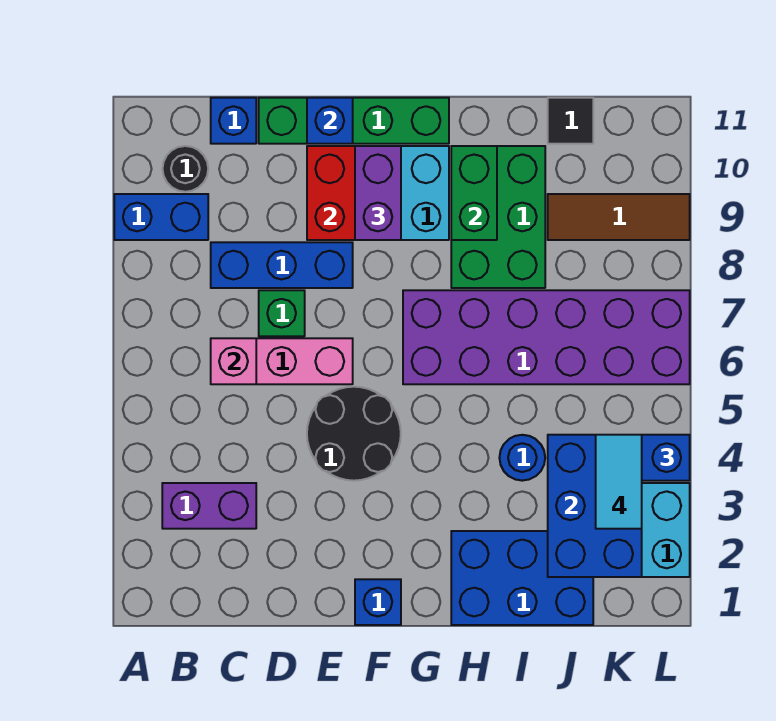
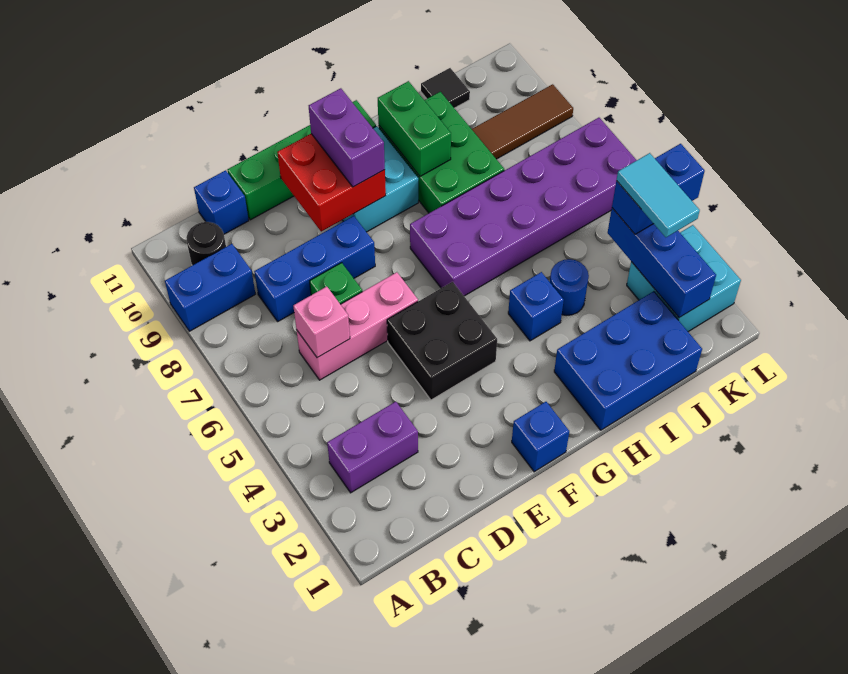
black 2x2 round brick [307,387,401,481] -> black 2x2 brick [387,282,497,400]
blue 1x1 brick [307,98,353,144] -> blue 1x1 brick moved to [508,272,564,341]
blue 2x3 brick [548,435,642,577] -> blue 1x3 brick [608,208,716,318]

